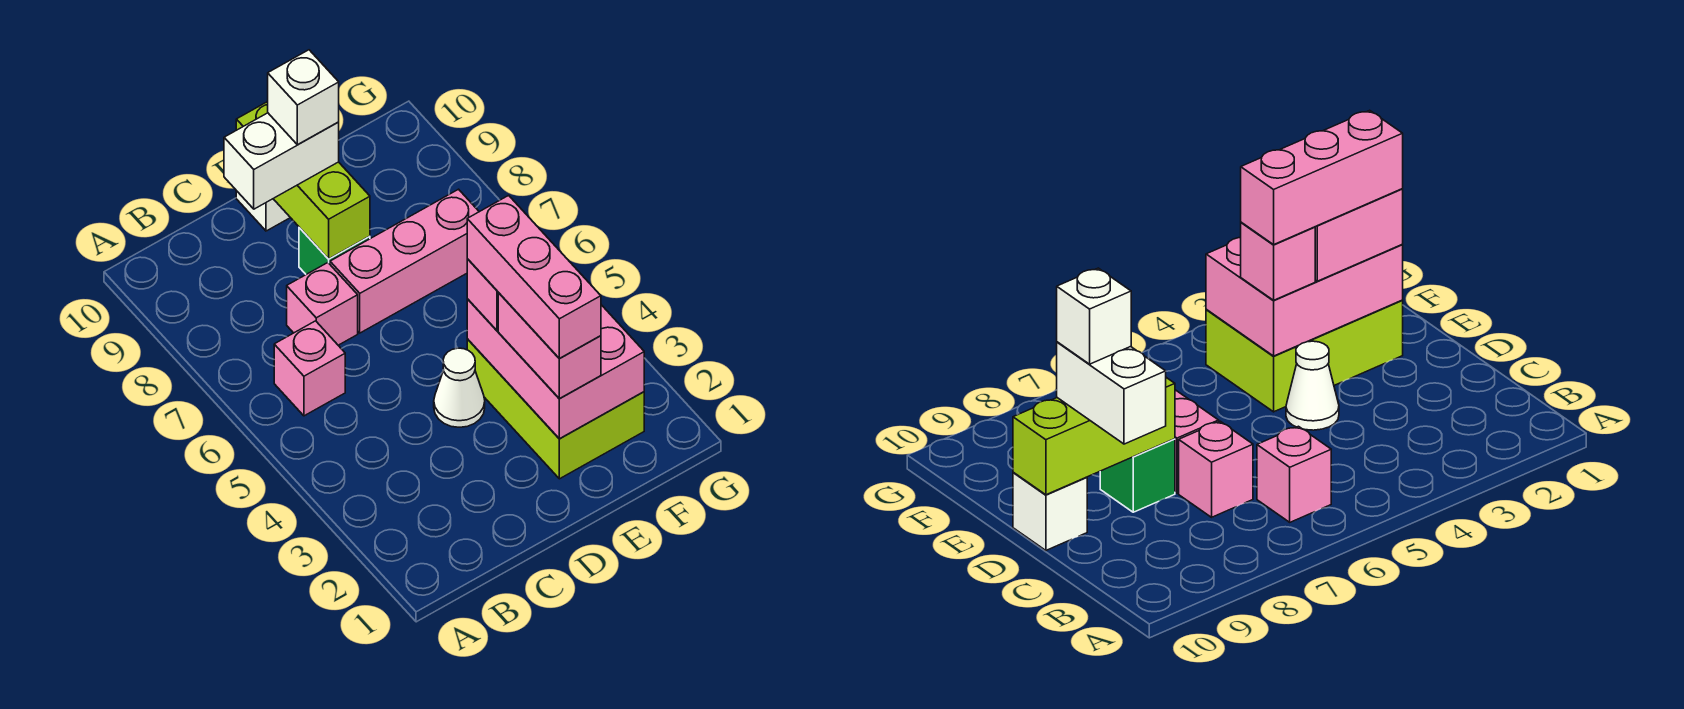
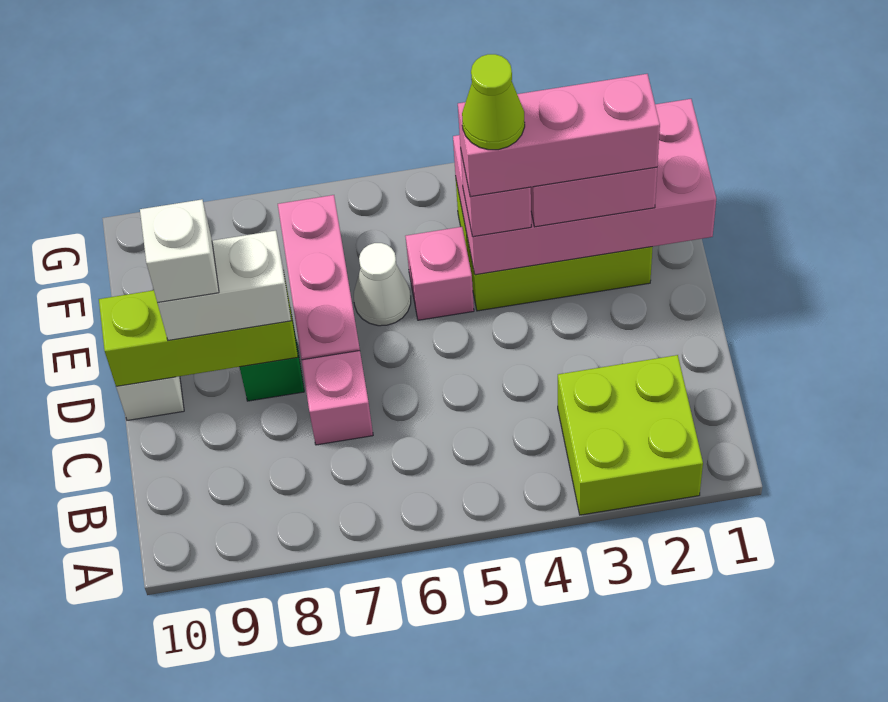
none -> lime 2x2 brick [558,355,703,515]
pink 1x1 brick [274,321,345,416] -> pink 1x1 brick moved to [405,227,474,320]
white 1x2 brick [224,113,339,209] -> white 1x2 brick turned to [158,231,291,340]
white 1x1 cone [434,348,485,427] -> white 1x1 cone moved to [354,243,411,326]
pink 2x3 brick [467,299,644,439] -> pink 2x4 brick [453,99,716,275]
none -> lime 1x1 cone [462,54,525,150]

